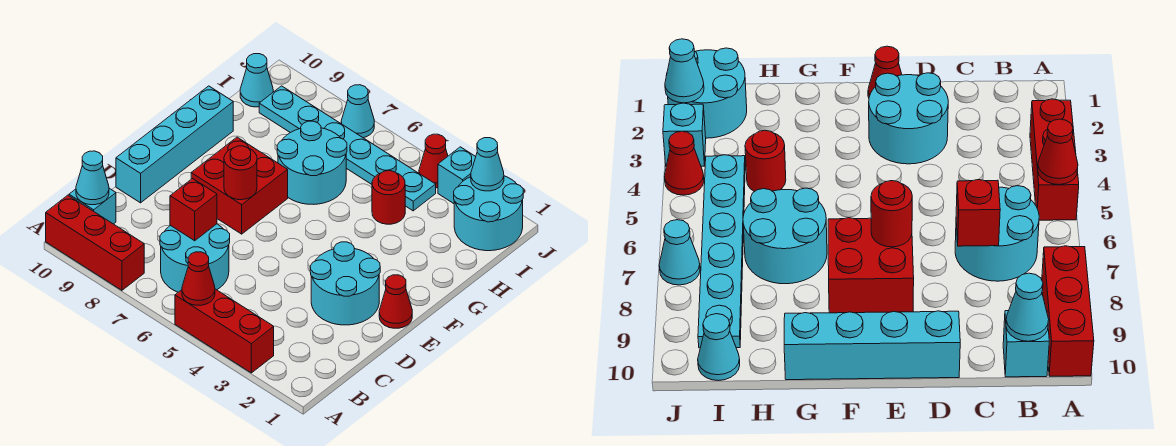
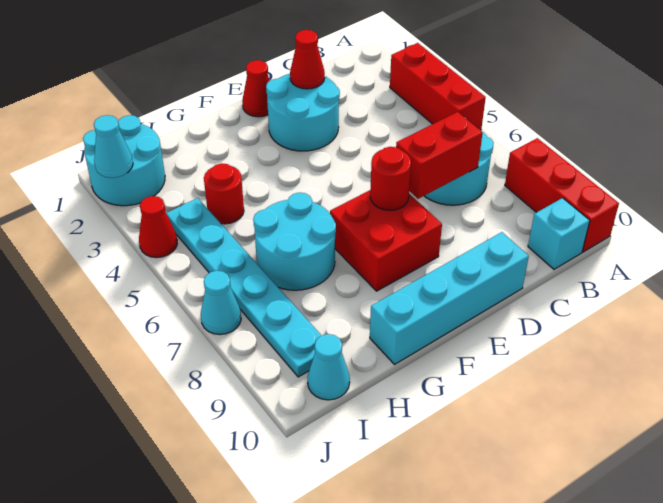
red 1x1 cone [182,252,215,305] -> red 1x1 cone moved to [290,30,325,89]
cyan 1x1 cone [76,151,109,205] -> none
red 1x1 brick [170,179,217,241] -> red 1x2 brick [396,112,483,199]
cyan 1x1 brick [438,147,476,204] -> none

